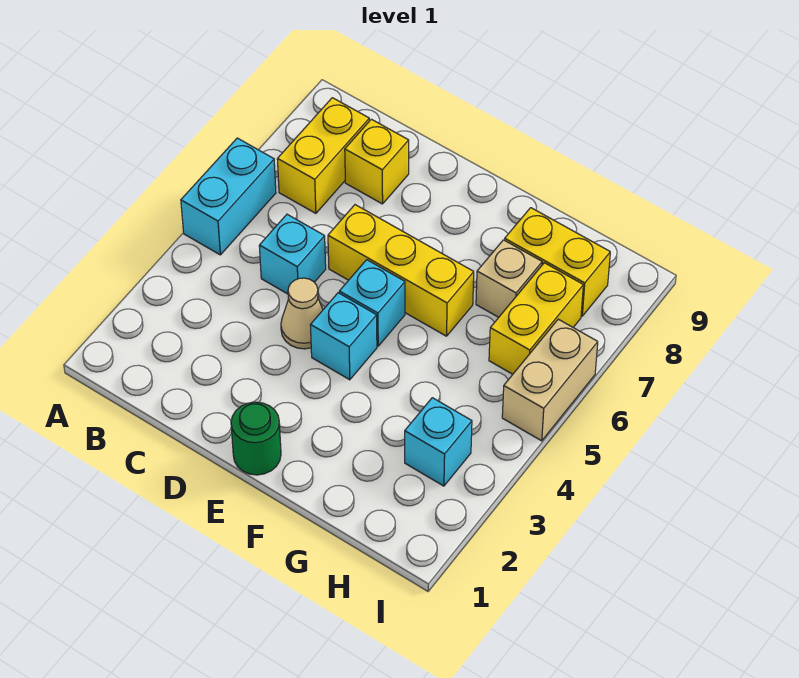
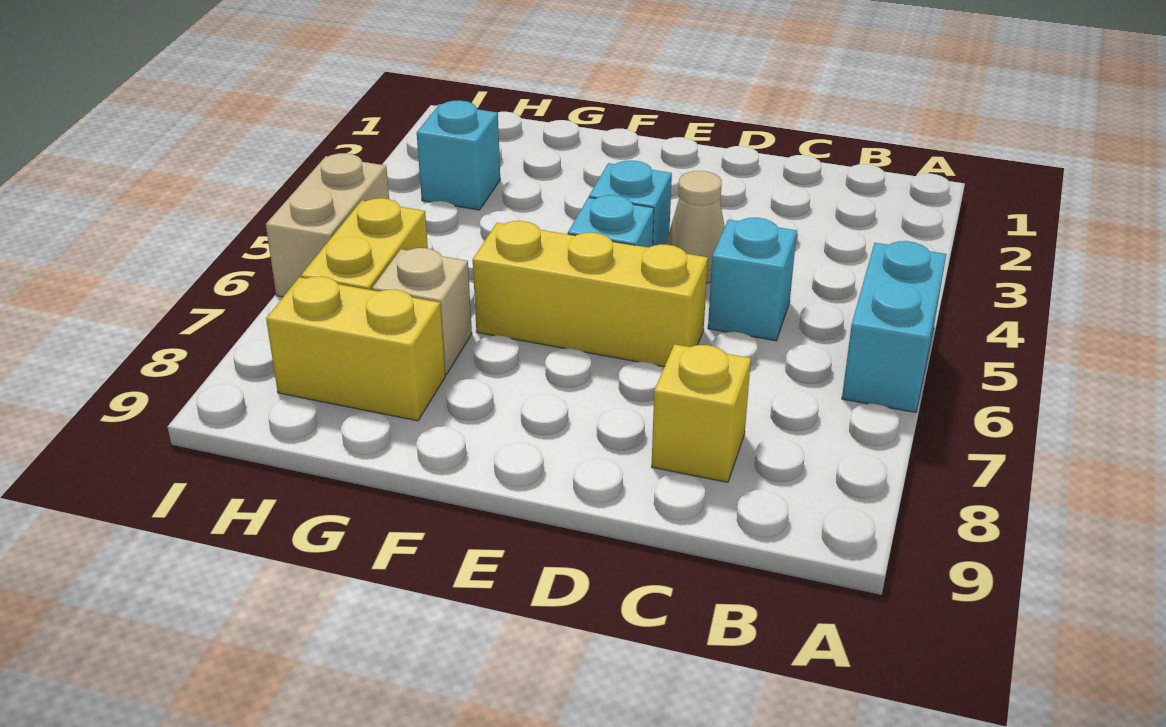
yellow 1x2 brick [277,98,369,213] -> none
green 1x1 round brick [231,402,281,475] -> none

